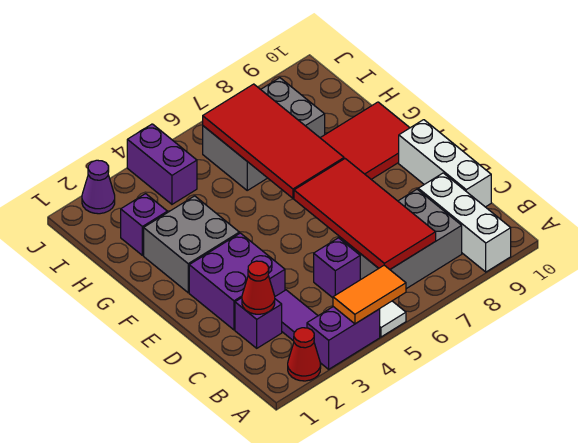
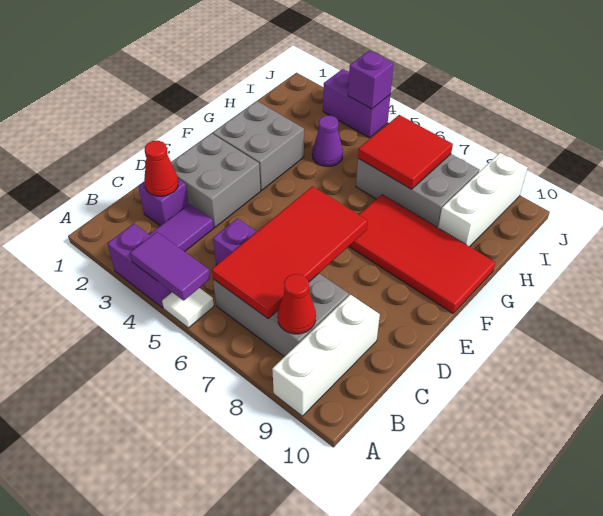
red 1x1 cone [288,328,321,381] -> red 1x1 cone moved to [278,274,316,334]
orange 1x2 tile [333,265,406,324] -> purple 1x2 tile [130,232,210,300]
white 1x3 brick [399,120,491,207] -> white 1x3 brick moved to [438,153,528,247]
purple 2x2 brick [189,233,285,330] -> grey 2x2 brick [171,133,261,227]
red 2x4 tile [203,84,344,198] -> red 2x2 tile [358,115,453,189]
purple 1x1 brick [121,194,167,255] -> purple 1x1 brick moved to [348,51,394,109]
purple 1x2 brick [127,124,197,204] -> purple 1x2 brick turned to [323,69,390,138]
purple 1x1 cone [82,160,115,214] -> purple 1x1 cone moved to [312,116,343,166]

